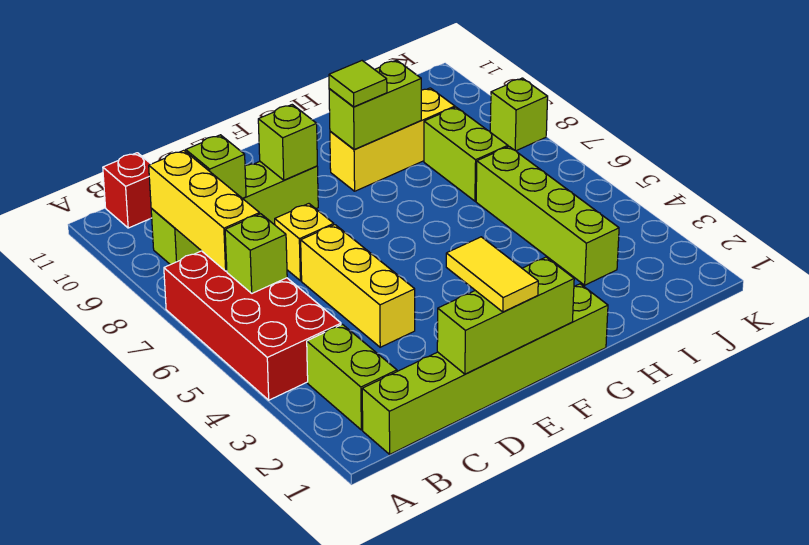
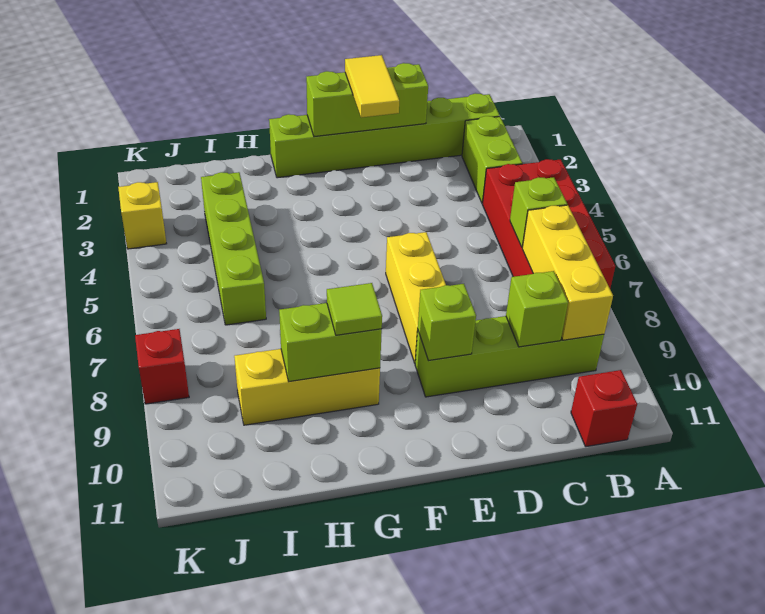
yellow 1x3 brick [301,225,415,347] -> yellow 1x3 brick moved to [386,232,446,363]
yellow 1x1 brick [275,204,334,281] -> yellow 1x1 brick moved to [118,182,167,249]
lime 1x2 brick [424,107,508,201] -> none
lime 1x1 brick [490,78,548,151] -> red 1x1 brick [135,329,189,404]

